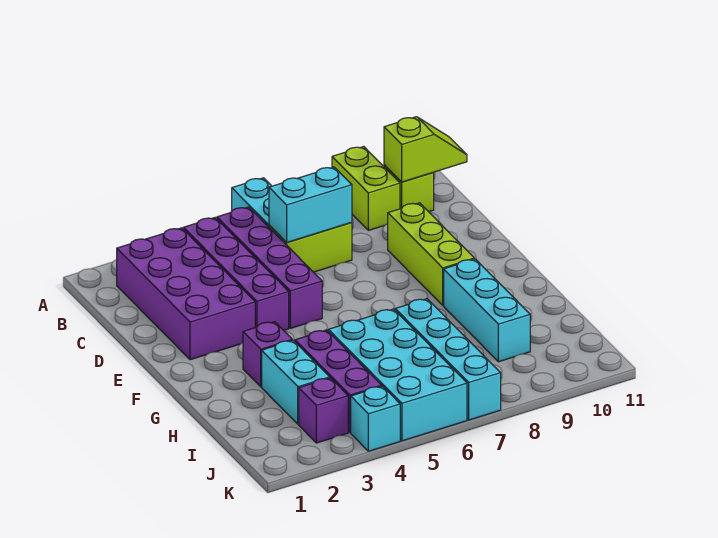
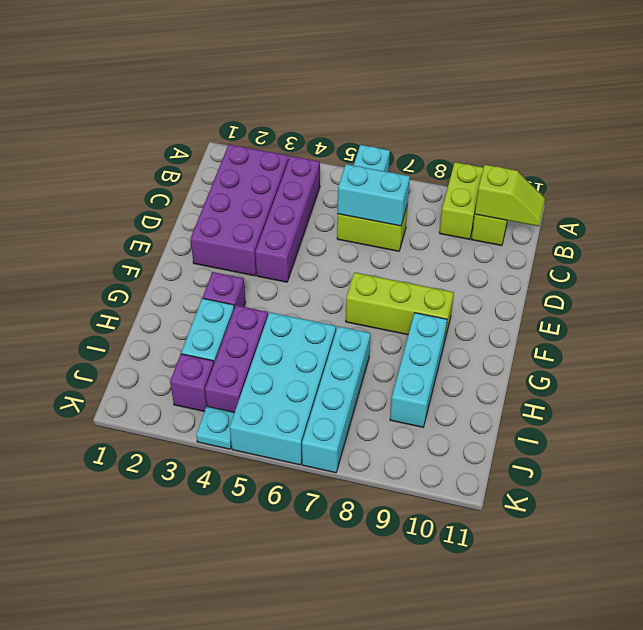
purple 1x4 brick [217,207,322,328] -> none
lime 1x3 brick [388,203,474,305] -> lime 1x3 brick turned to [346,272,454,338]
cyan 1x1 brick [351,386,400,451] -> cyan 1x1 plate [196,406,234,449]

